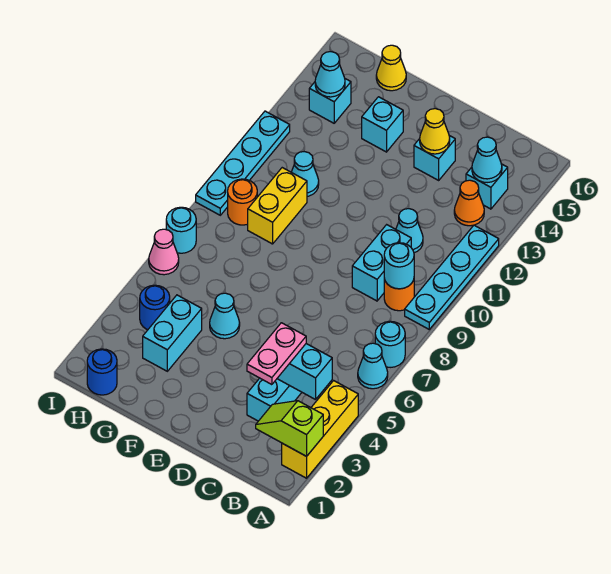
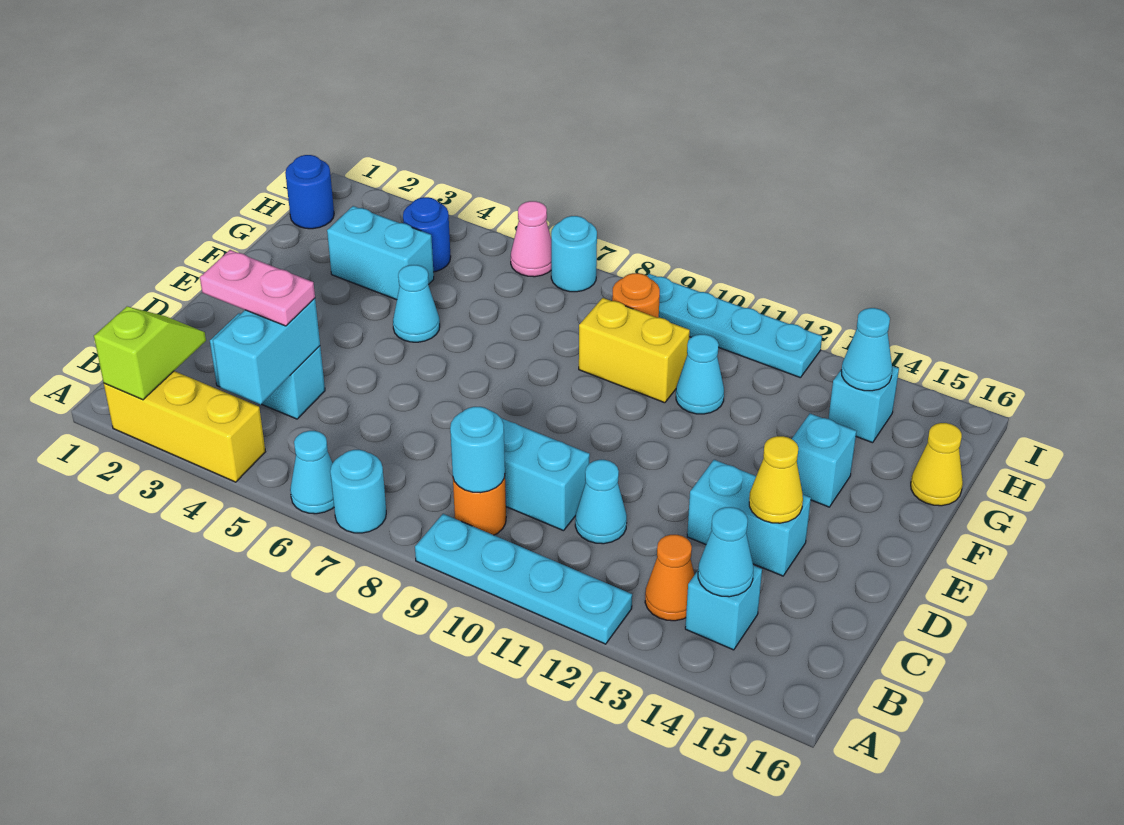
cyan 1x1 brick [414,136,455,180] -> cyan 1x2 brick [687,460,811,576]

